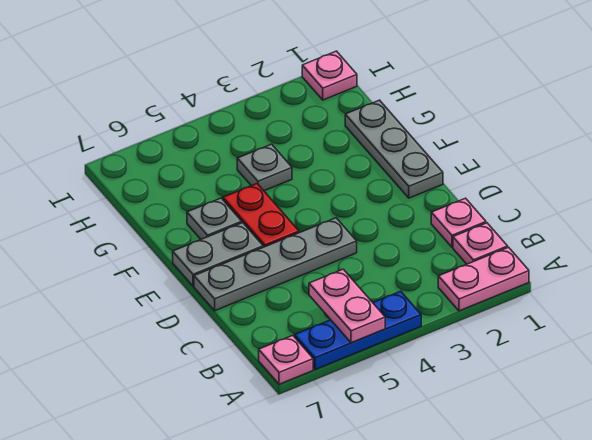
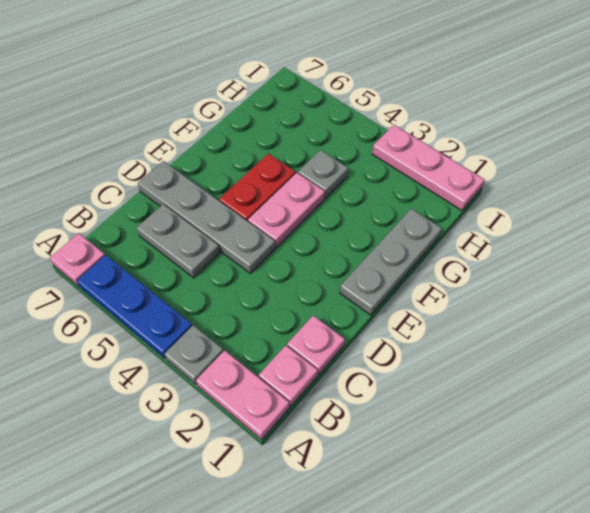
pink 1x2 plate [309,269,385,343] -> pink 1x2 plate moved to [248,173,325,247]
grey 1x2 plate [173,223,263,286] -> grey 1x2 plate moved to [137,204,220,278]
grey 1x1 plate [187,198,242,239] -> grey 1x1 plate moved to [164,325,223,385]
pink 1x1 plate [302,51,357,100] -> pink 1x3 plate [372,125,484,210]

